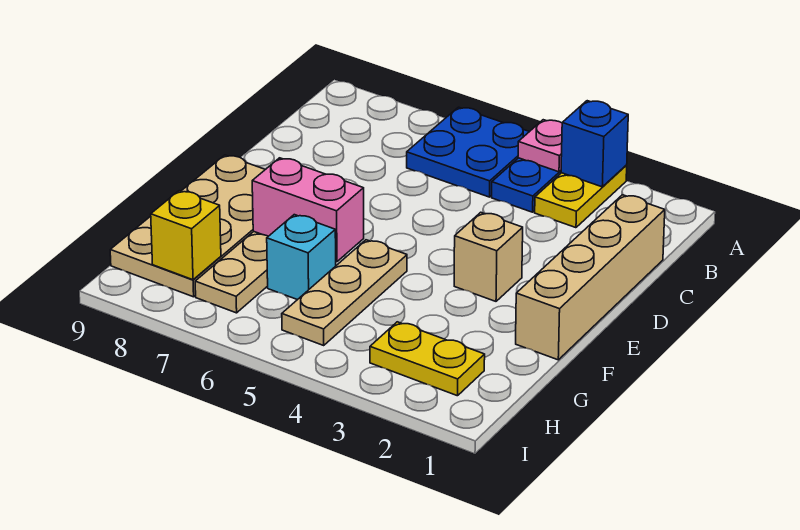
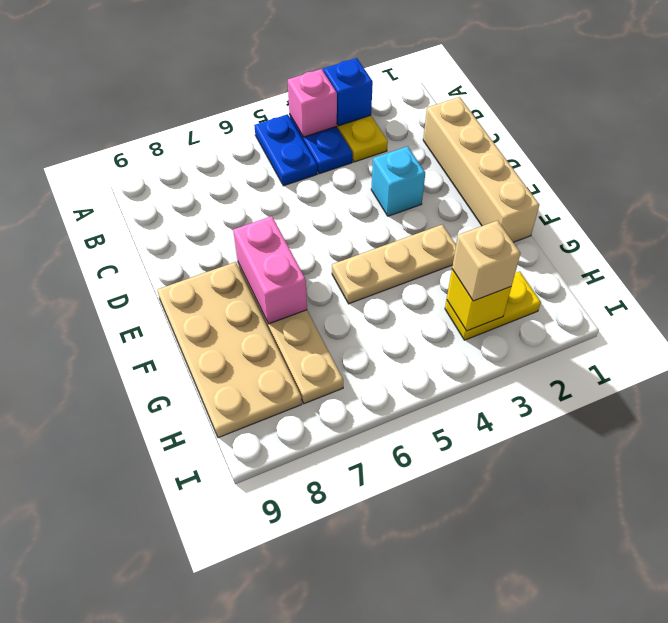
pink 1x1 plate [518,120,562,172] -> pink 1x1 brick [288,69,337,137]
blue 2x2 plate [407,107,529,197] -> blue 1x2 plate [254,114,317,186]
tan 1x1 brick [454,212,523,301] -> tan 1x1 brick moved to [452,220,520,301]
tan 1x3 plate [282,240,407,345] -> tan 1x3 plate turned to [332,225,456,304]
pink 1x2 brick [252,158,364,262] -> pink 1x2 brick turned to [233,216,307,324]
cyan 1x1 brick [267,215,336,300] -> cyan 1x1 brick moved to [371,146,425,216]
yellow 1x1 brick [151,191,221,280] -> yellow 1x1 brick moved to [447,269,511,331]

